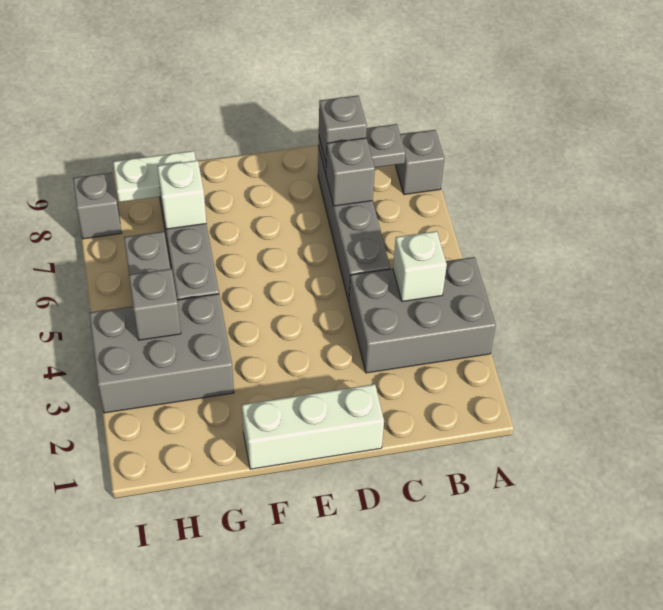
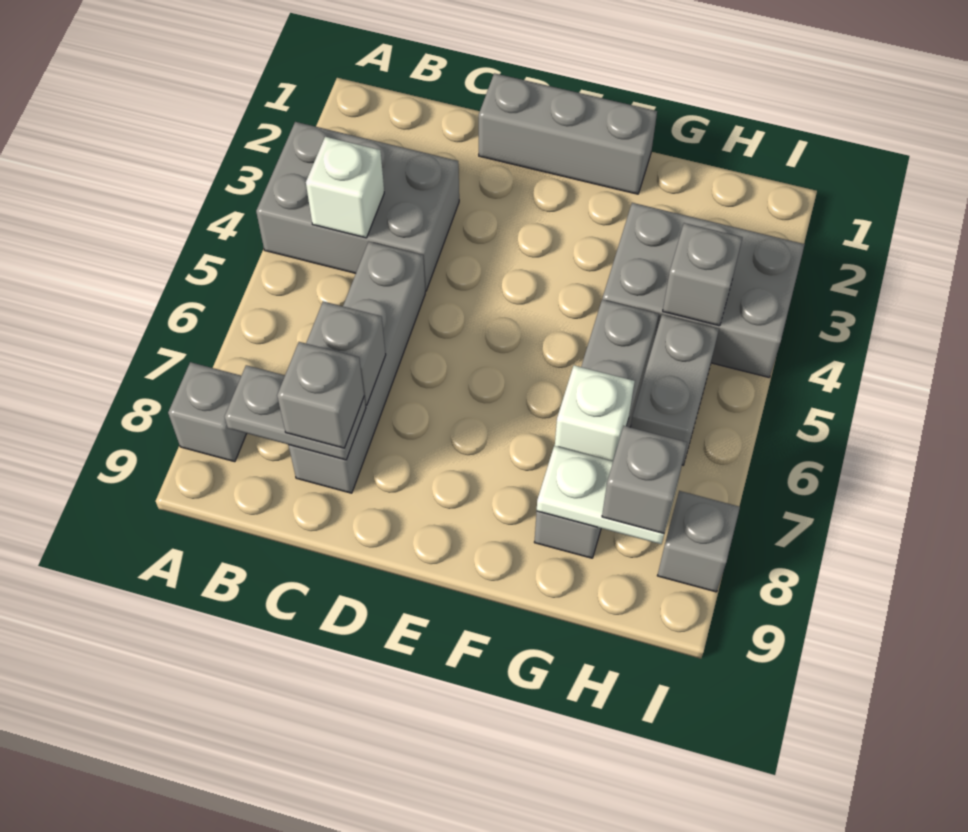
white 1x3 brick [242,384,384,469] -> grey 1x3 brick [479,73,657,194]
none -> grey 1x1 brick [602,426,687,534]

